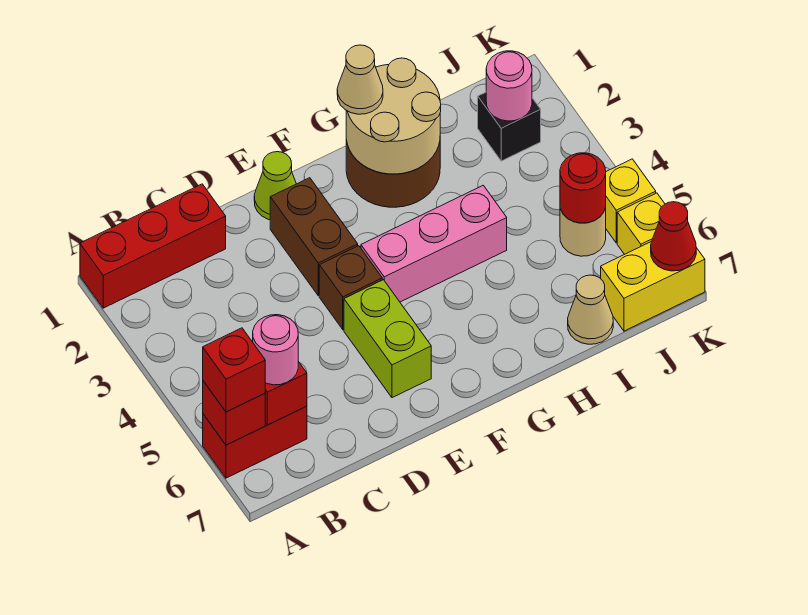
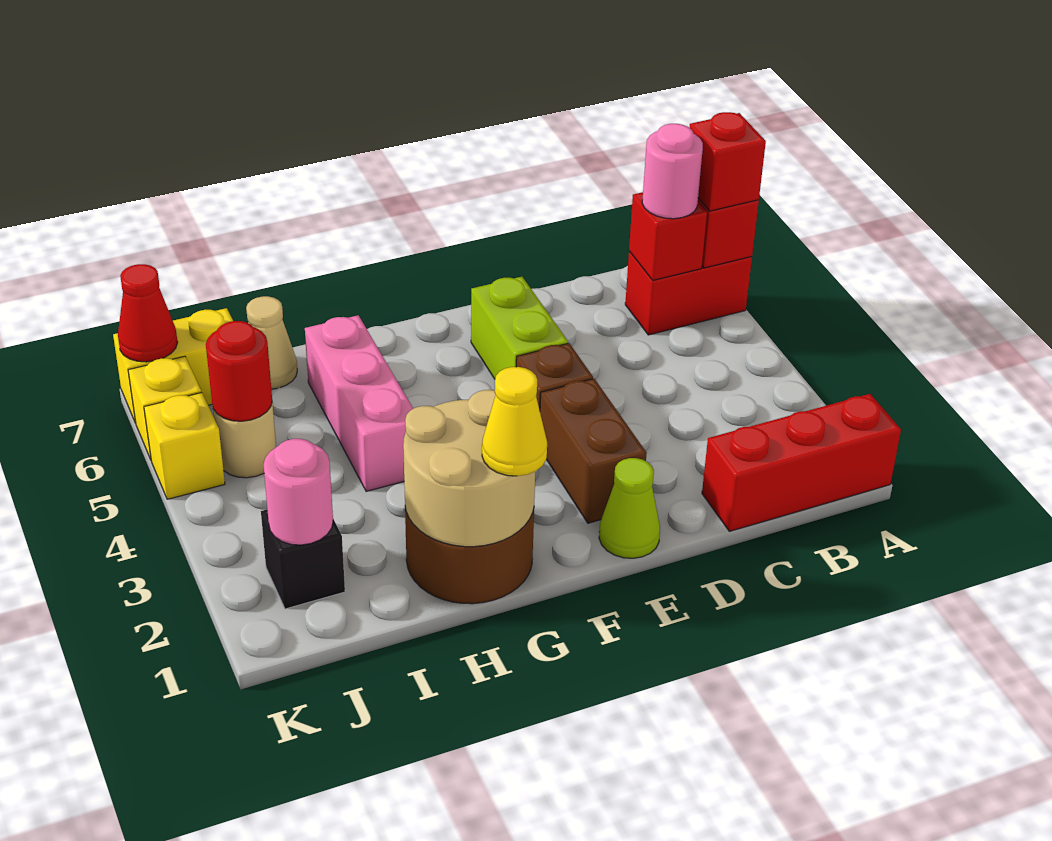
pink 1x3 brick [361,185,507,302] -> pink 1x3 brick turned to [305,315,413,492]
tan 1x1 cone [337,45,383,114] -> yellow 1x1 cone [482,367,547,476]

